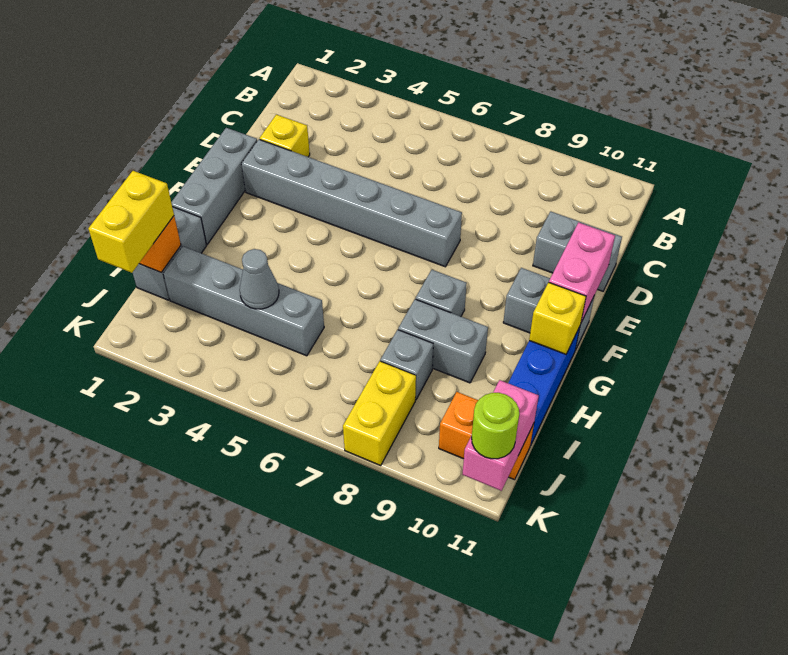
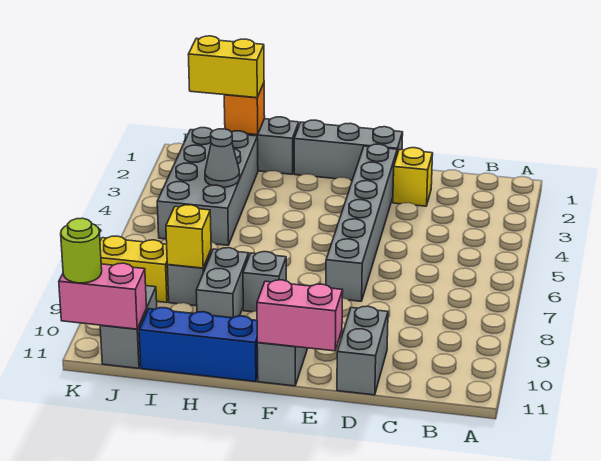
yellow 1x1 brick [529,282,586,354] -> yellow 1x1 brick moved to [166,205,211,268]
grey 1x4 brick [163,246,324,356] -> grey 2x4 brick [157,128,258,245]
orange 1x2 brick [439,392,534,480] -> grey 1x2 brick [100,286,157,368]

